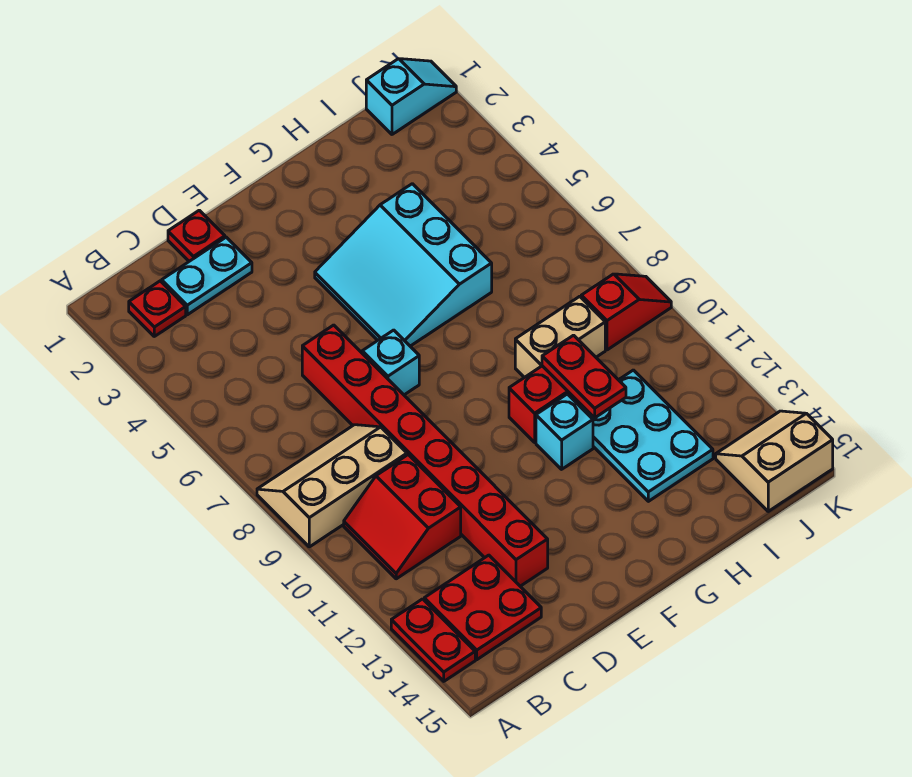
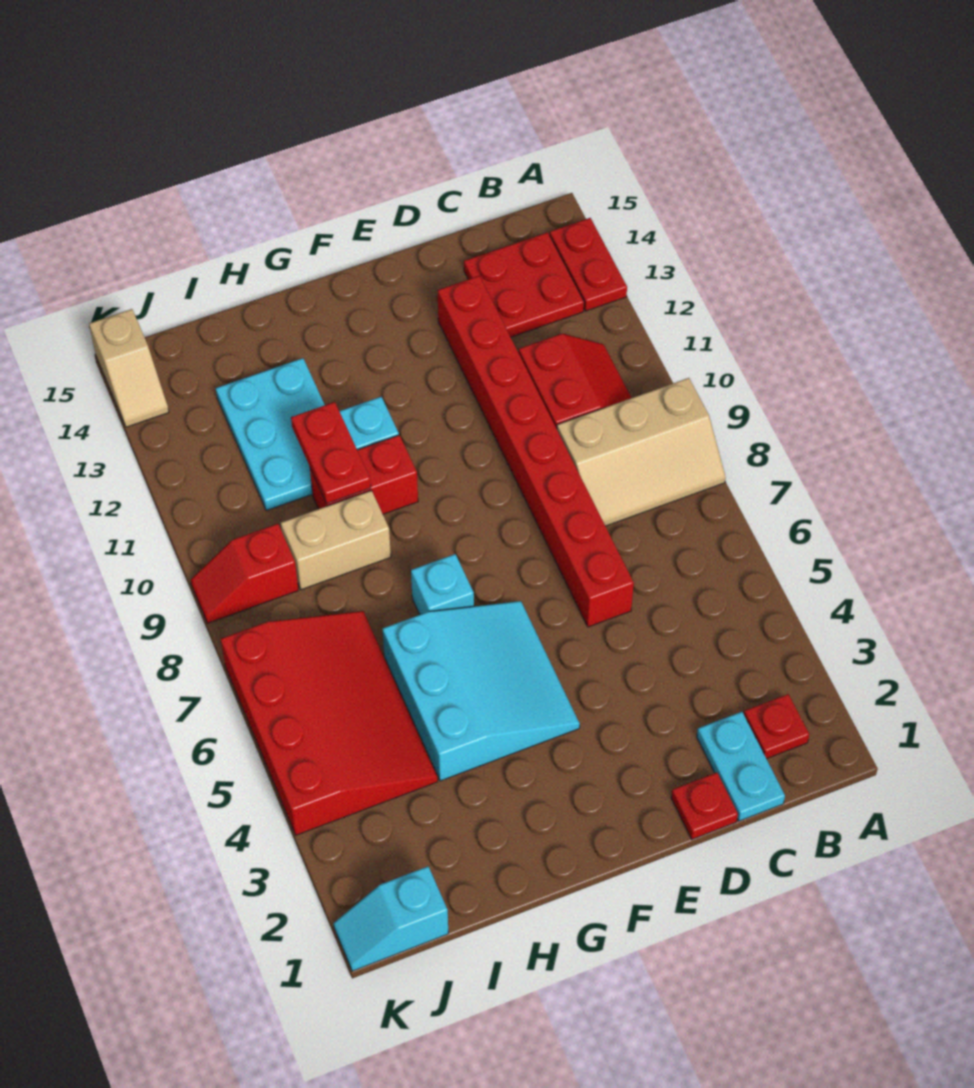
cyan 1x2 plate [162,237,252,315] -> cyan 1x2 plate turned to [697,712,785,821]
cyan 1x1 brick [362,330,419,395] -> cyan 1x1 brick moved to [411,554,474,615]
none -> red 3x4 slope [221,611,438,835]
tan 2x2 slope [716,411,833,511] -> tan 1x2 slope [89,309,169,427]

